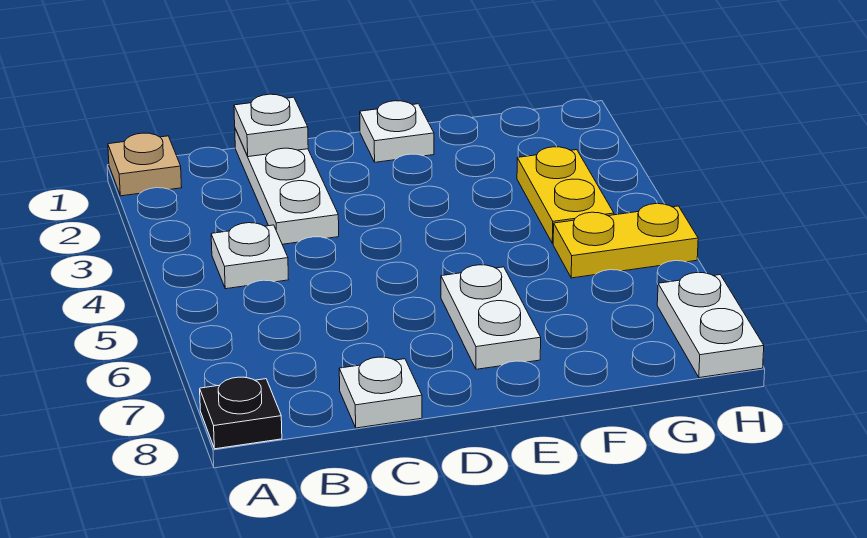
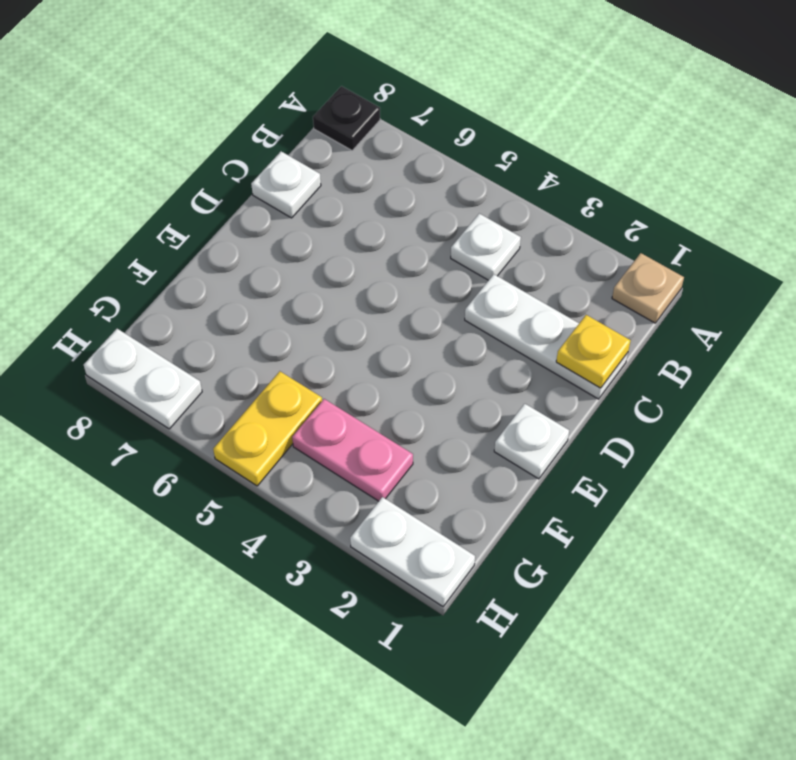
white 1x1 plate [234,94,308,157] -> yellow 1x1 plate [556,315,631,388]
white 1x2 plate [441,265,541,369] -> white 1x2 plate moved to [350,497,475,606]
yellow 1x2 plate [517,147,614,244] -> pink 1x2 plate [292,399,413,501]

